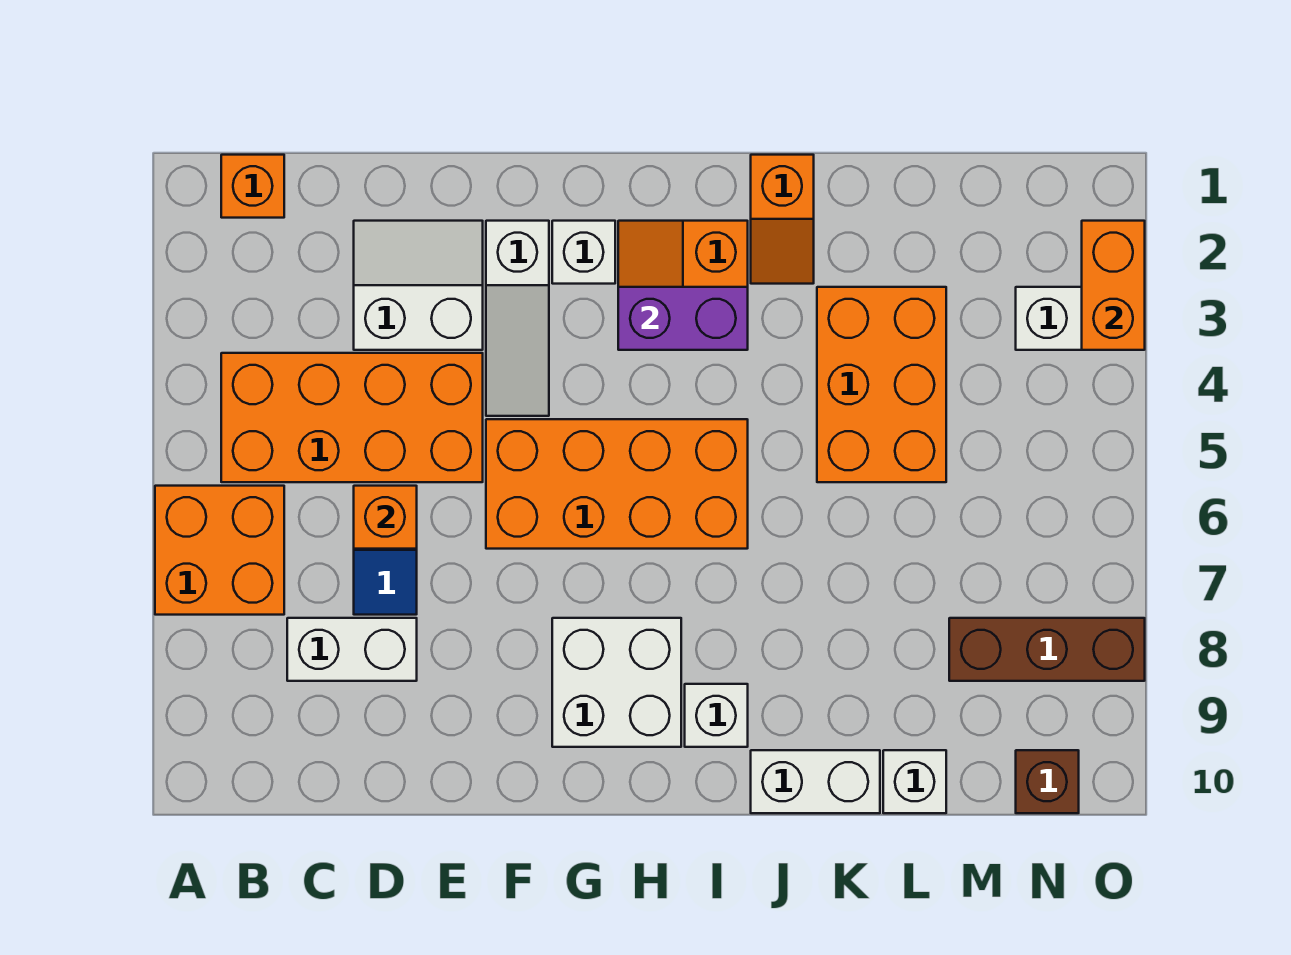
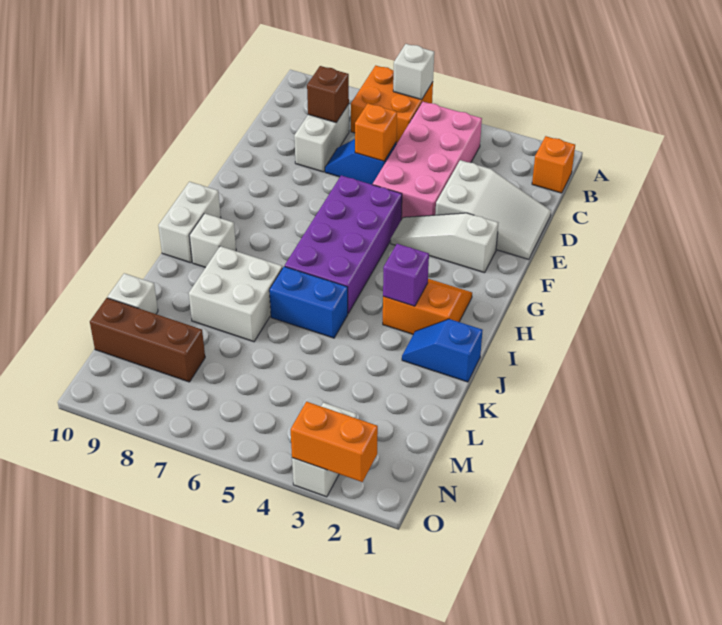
orange 2x4 brick [221,353,483,482] -> pink 2x4 brick [373,102,482,220]
white 2x2 slope [354,221,483,350] -> white 2x3 slope [435,160,551,260]
orange 2x4 brick [486,419,748,549] -> purple 2x4 brick [285,176,402,313]
white 1x1 brick [552,221,615,284] -> white 1x1 brick moved to [393,44,434,100]
white 2x2 brick [552,618,681,747] -> white 2x2 brick moved to [189,246,282,342]
purple 1x2 brick [618,287,748,350] -> purple 1x1 brick [383,244,429,306]
orange 1x2 slope [751,155,814,284] -> blue 1x2 slope [402,319,483,382]
none -> blue 1x2 brick [269,266,348,338]
white 1x2 brick [751,750,880,813] -> white 1x2 brick moved to [158,182,221,263]
orange 2x3 brick [817,287,946,482] -> none
brown 1x3 brick [949,618,1145,681] -> brown 1x3 brick turned to [90,298,205,382]
brown 1x1 brick [1016,750,1079,813] -> brown 1x1 brick moved to [307,66,349,122]

